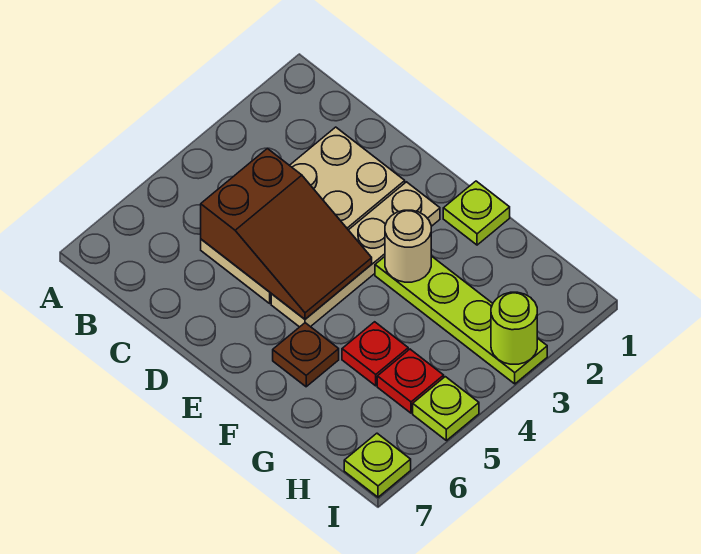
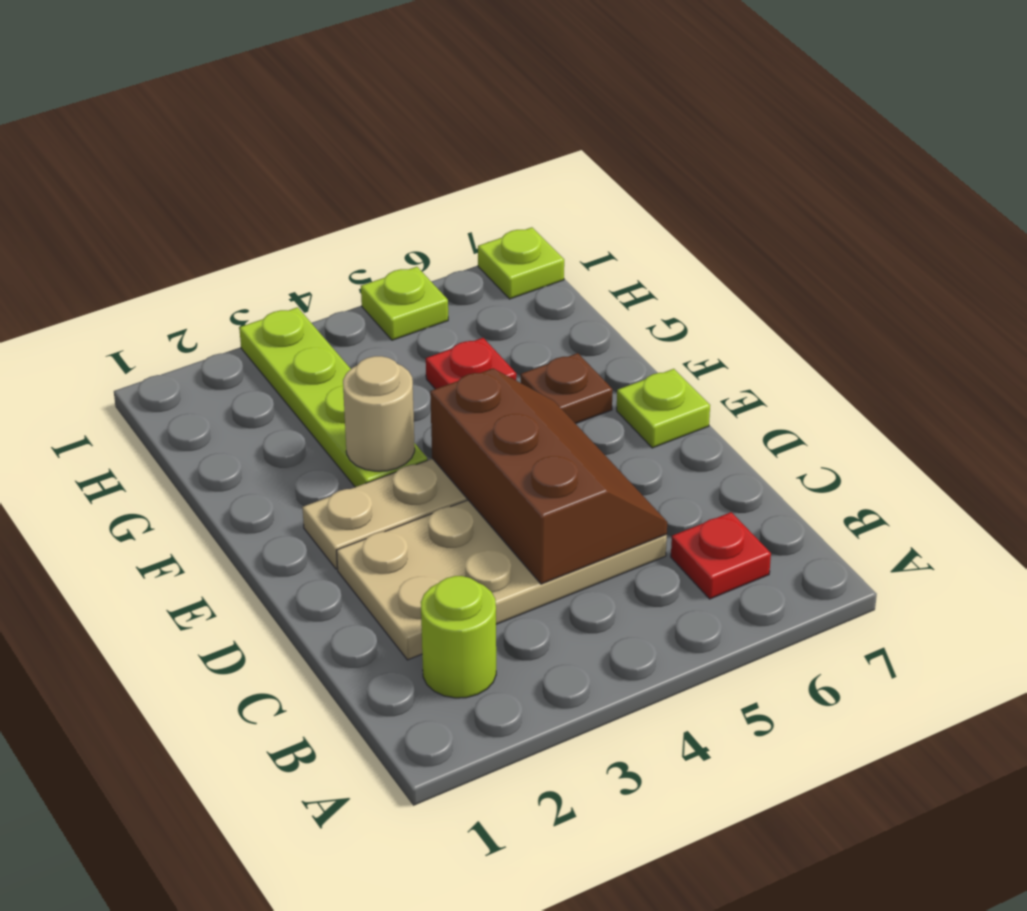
brown 2x3 slope [201,148,372,319] -> brown 2x3 slope turned to [430,369,667,584]
lime 1x1 plate [443,181,510,245] -> lime 1x1 plate moved to [617,369,710,448]
red 1x1 plate [377,349,444,413] -> red 1x1 plate moved to [671,512,771,599]
lime 1x1 round brick [491,292,537,364] -> lime 1x1 round brick moved to [421,576,496,698]

